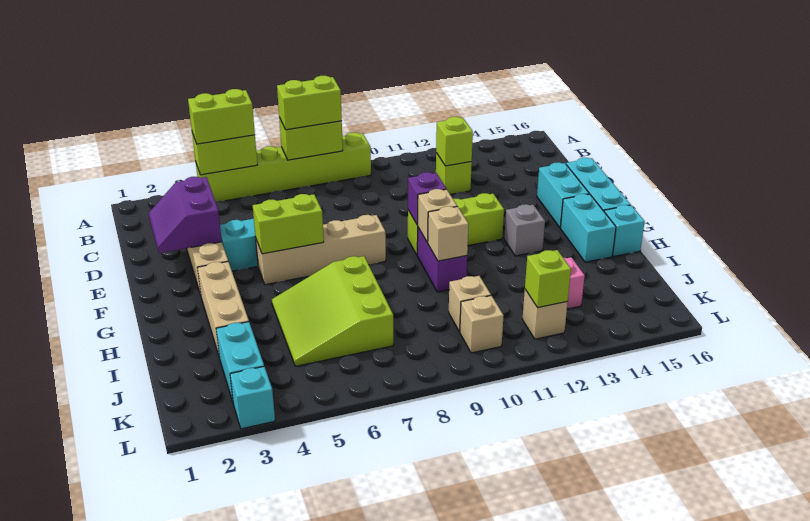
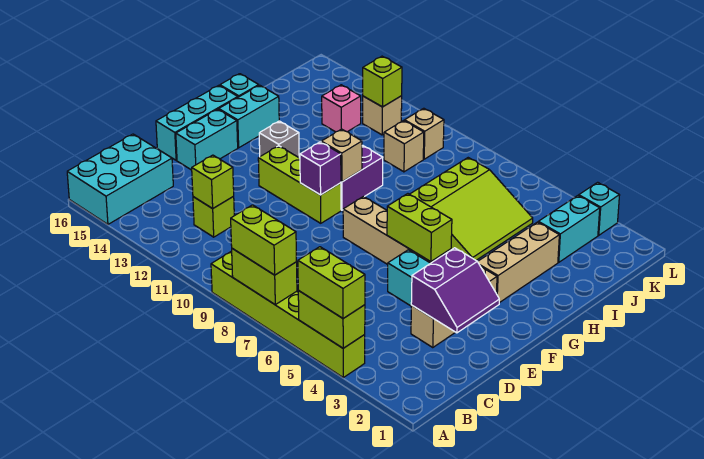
none -> cyan 2x3 brick [67,134,173,224]
tan 1x1 brick [427,206,469,261] -> none

